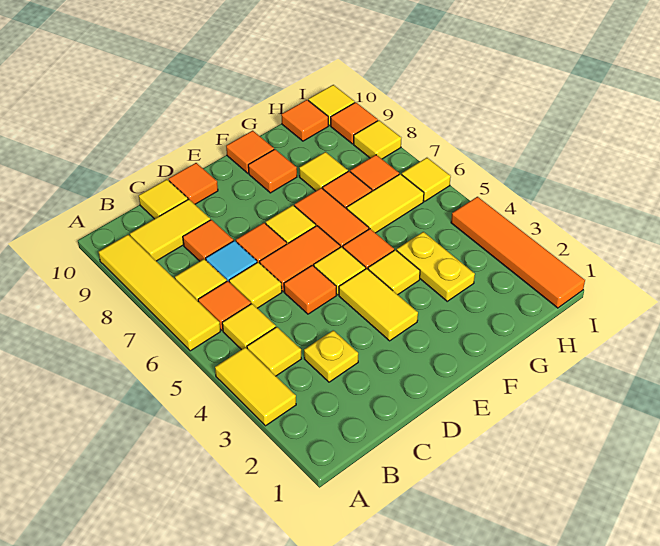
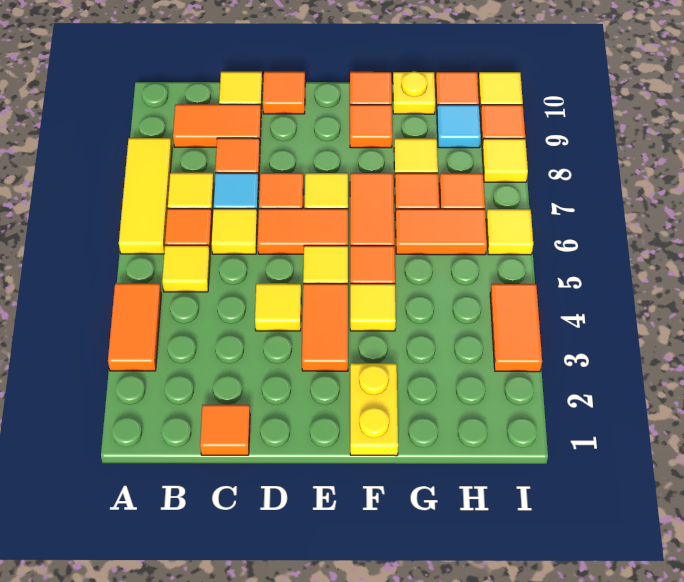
yellow 1x2 tile [215,347,296,426] -> orange 1x2 tile [108,283,161,371]
yellow 1x4 tile [99,235,220,351] -> yellow 1x3 tile [119,138,172,254]
yellow 1x1 tile [247,327,302,376] -> yellow 1x1 tile moved to [255,283,301,331]
yellow 1x2 tile [130,199,210,261] -> orange 1x2 tile [173,104,261,147]
yellow 1x1 plate [304,330,358,382] -> yellow 1x1 plate moved to [393,71,435,114]
orange 1x1 tile [284,265,336,314] -> orange 1x1 tile moved to [200,405,250,455]
yellow 1x2 tile [339,268,418,341] -> orange 1x2 tile [302,284,348,371]
yellow 1x2 plate [397,232,475,301] -> yellow 1x2 plate moved to [350,363,398,456]
yellow 1x2 tile [347,174,424,233] -> orange 1x2 tile [395,209,487,255]
none -> cyan 1x1 tile [437,105,481,148]
orange 1x4 tile [451,197,585,308] -> orange 1x2 tile [490,284,542,372]

